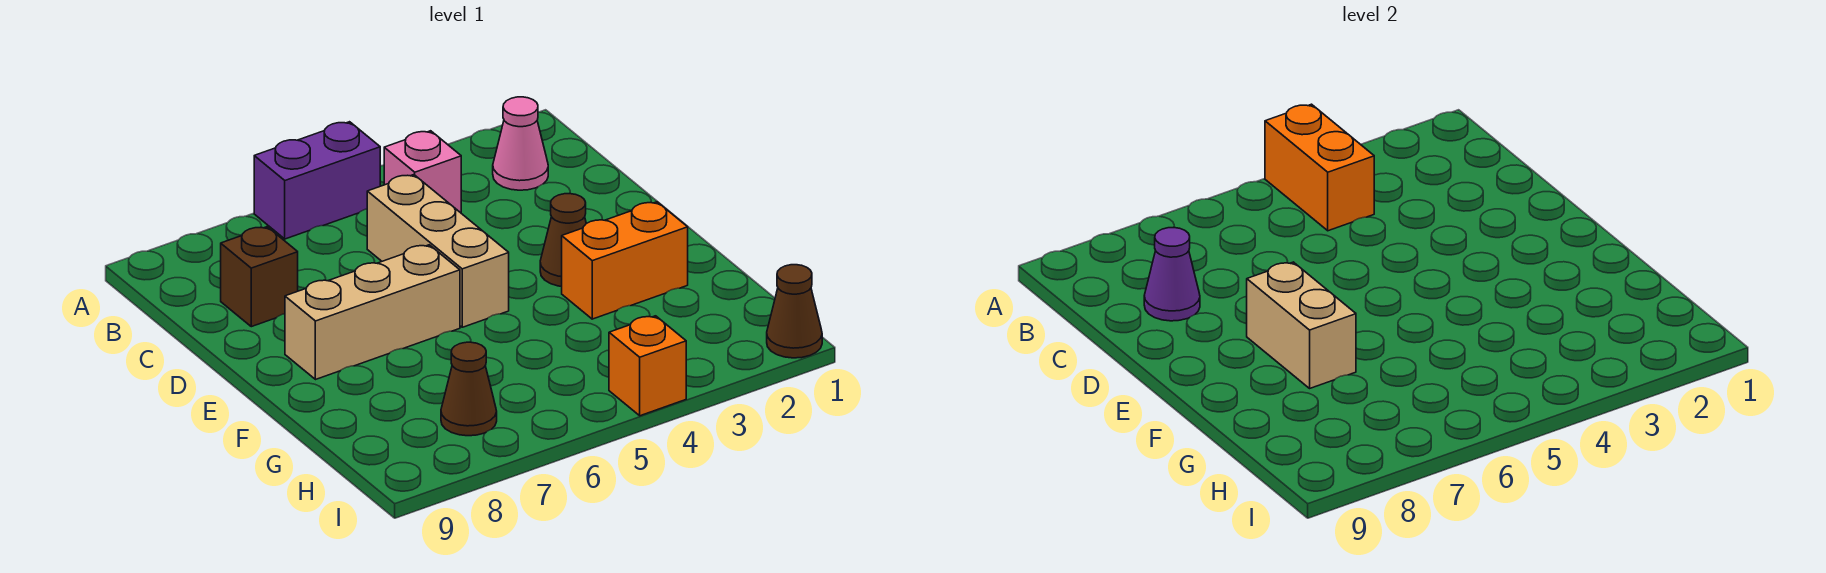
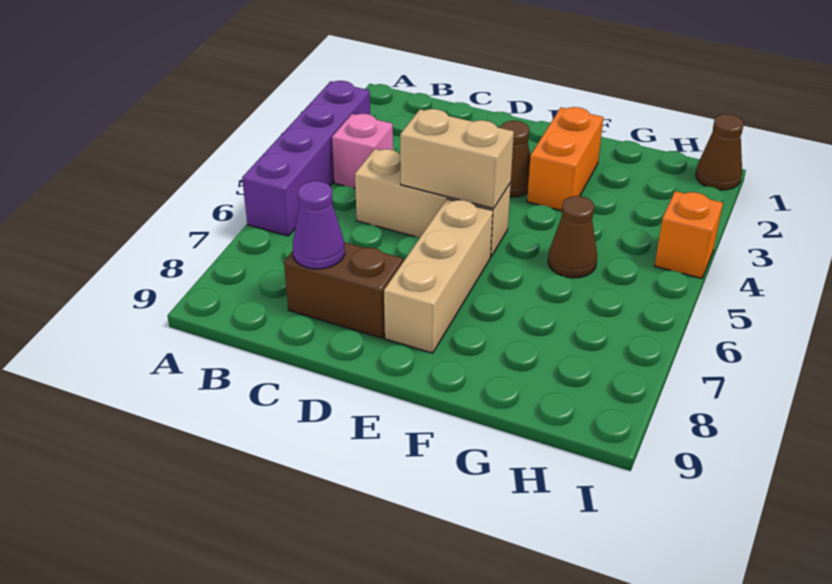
orange 1x2 brick [1265,104,1374,231] -> none
purple 1x2 brick [254,122,380,239] -> purple 1x4 brick [242,81,370,236]
pink 1x1 cone [493,97,548,190] -> none
brown 1x1 brick [221,227,298,327] -> brown 1x2 brick [284,242,403,338]
tan 1x2 brick [1247,262,1356,388] -> tan 1x2 brick moved to [400,109,514,208]
brown 1x1 cone [441,342,497,436] -> brown 1x1 cone moved to [548,196,597,278]

